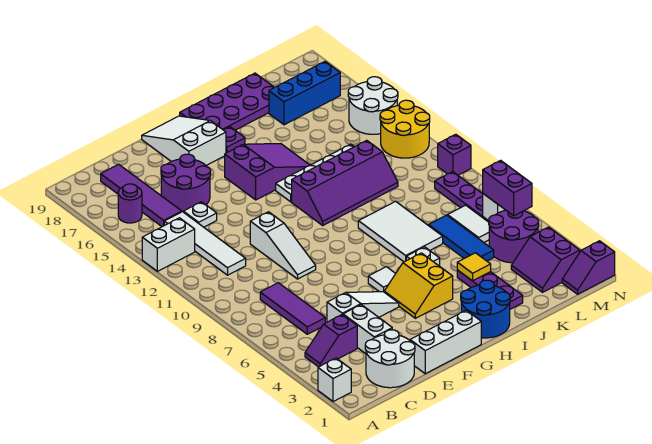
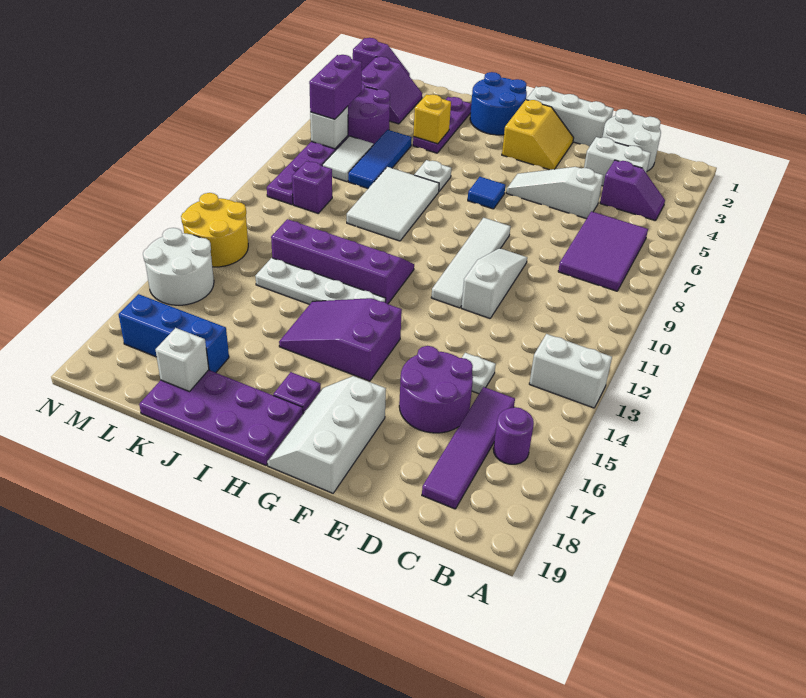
white 1x1 brick [318,358,351,402] -> white 1x1 brick moved to [155,328,209,392]
purple 1x3 tile [260,283,325,334] -> purple 2x3 tile [558,211,648,291]
white 1x4 tile [164,212,246,275] -> white 1x4 tile moved to [431,218,511,308]
white 1x2 brick [343,305,392,354] -> white 1x2 brick turned to [584,137,651,186]
white 2x3 slope [142,116,226,165] -> white 2x3 slope turned to [267,376,386,493]
yellow 2x2 slope [384,253,453,318] -> yellow 2x2 slope moved to [502,100,574,170]
white 1x1 tile [368,267,396,292] -> blue 1x1 tile [468,177,505,209]
yellow 1x1 tile [457,253,491,281] -> yellow 1x1 brick [413,94,451,144]
purple 1x1 brick [438,134,471,175] -> purple 1x1 brick moved to [292,161,332,213]

